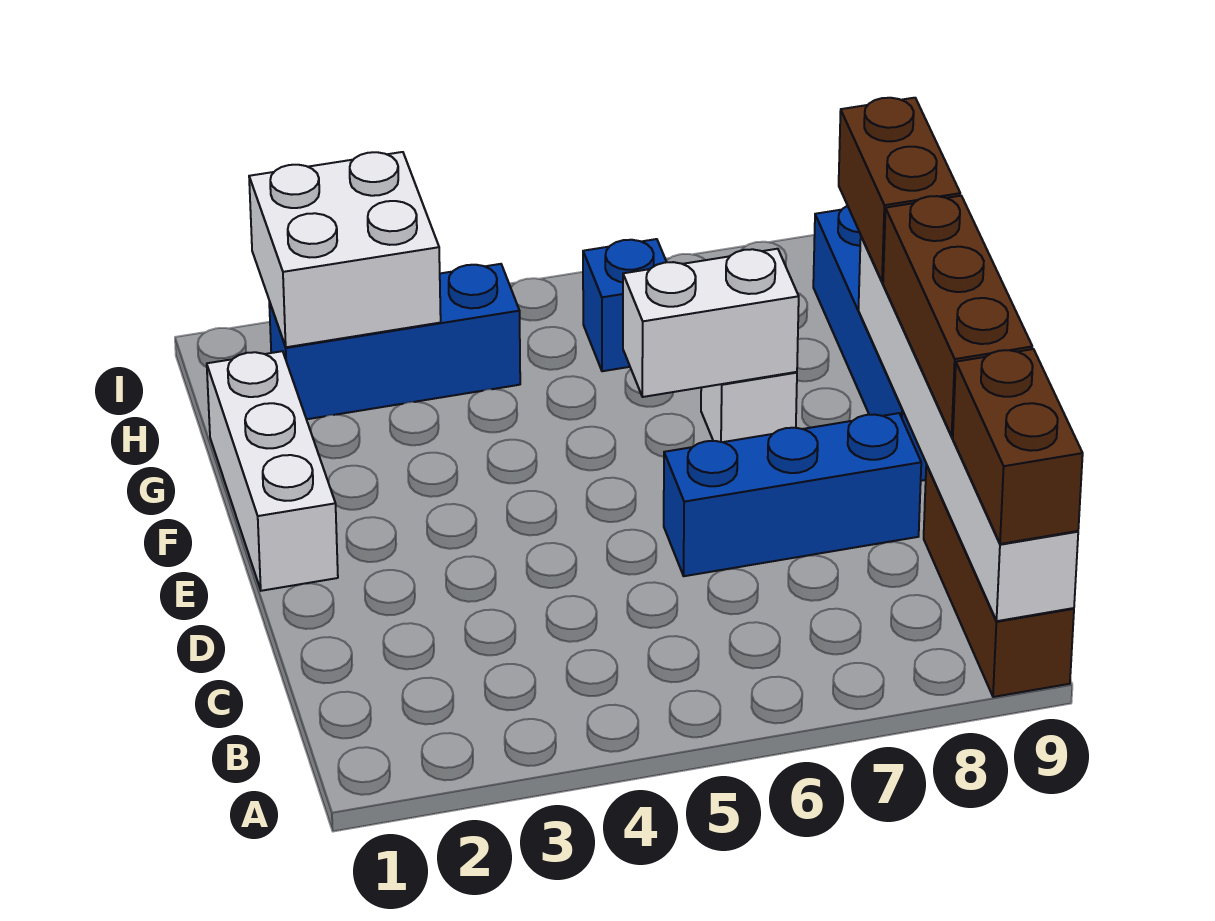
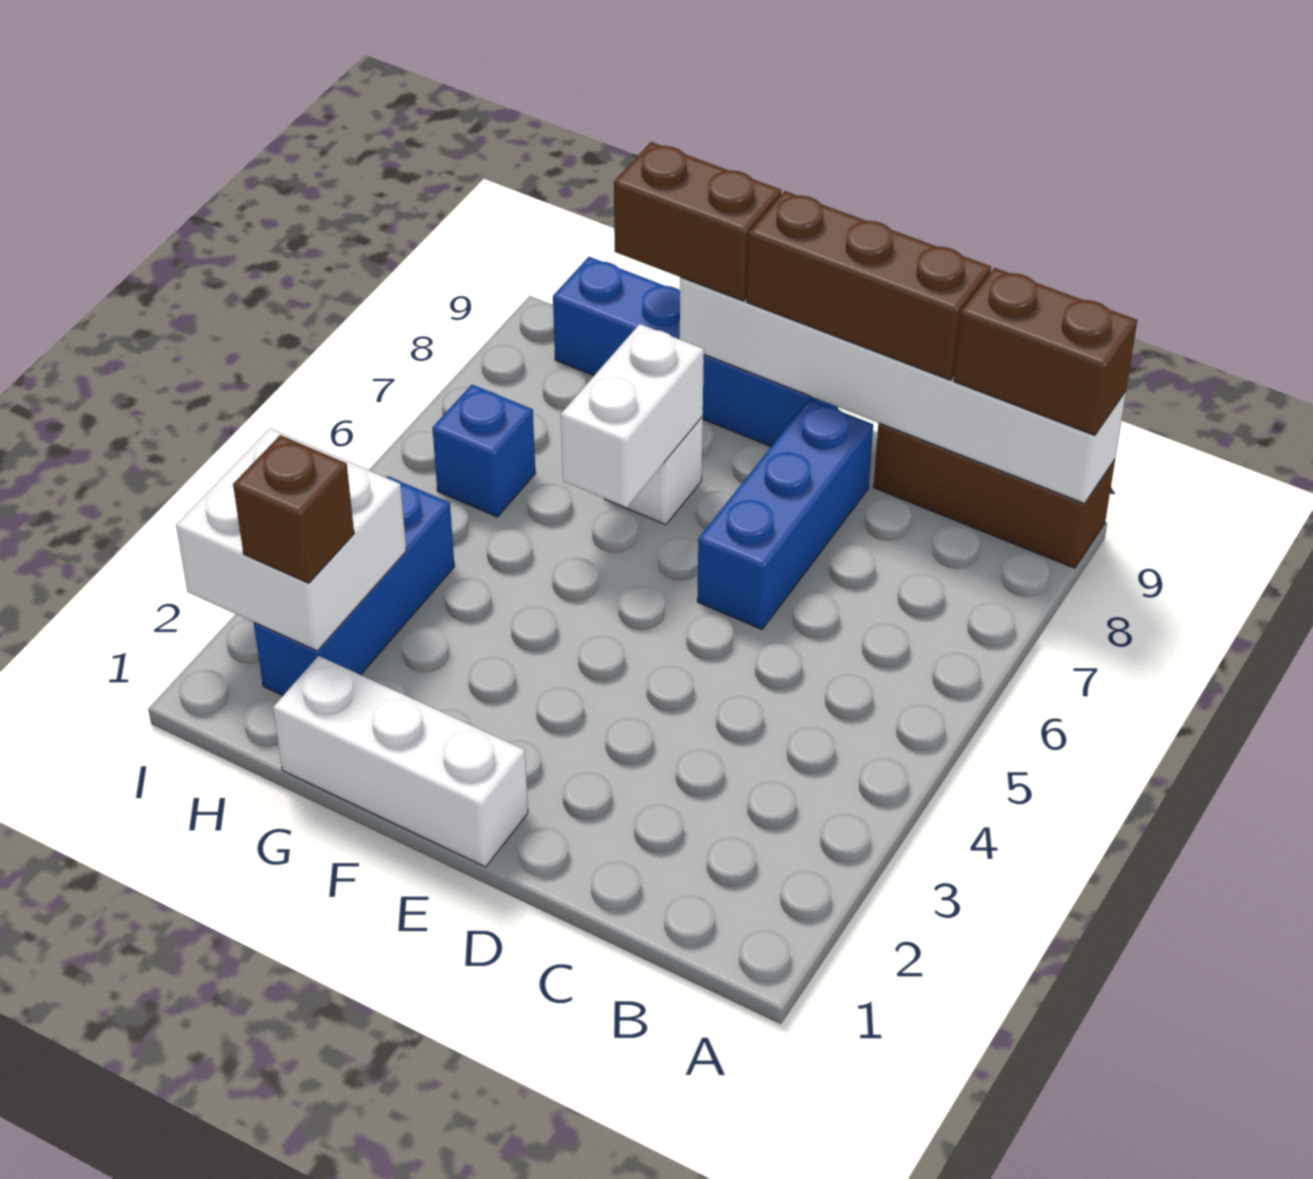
none -> brown 1x1 brick [233,435,354,583]

